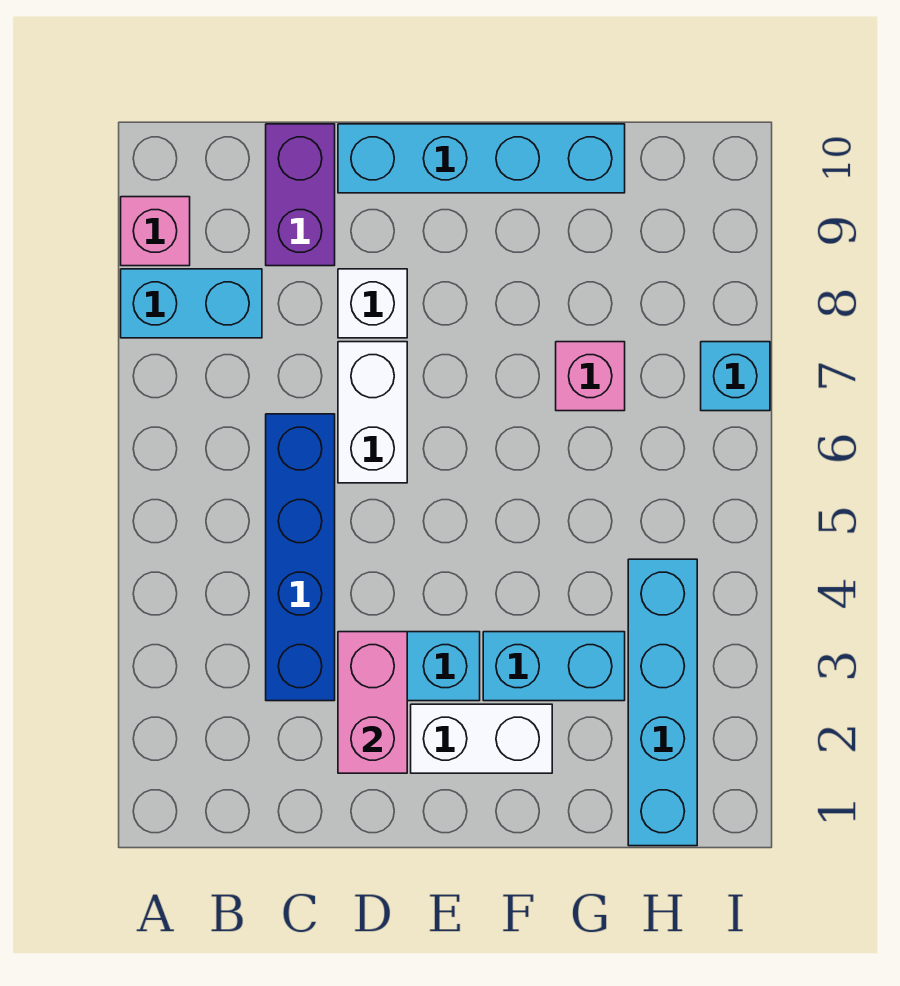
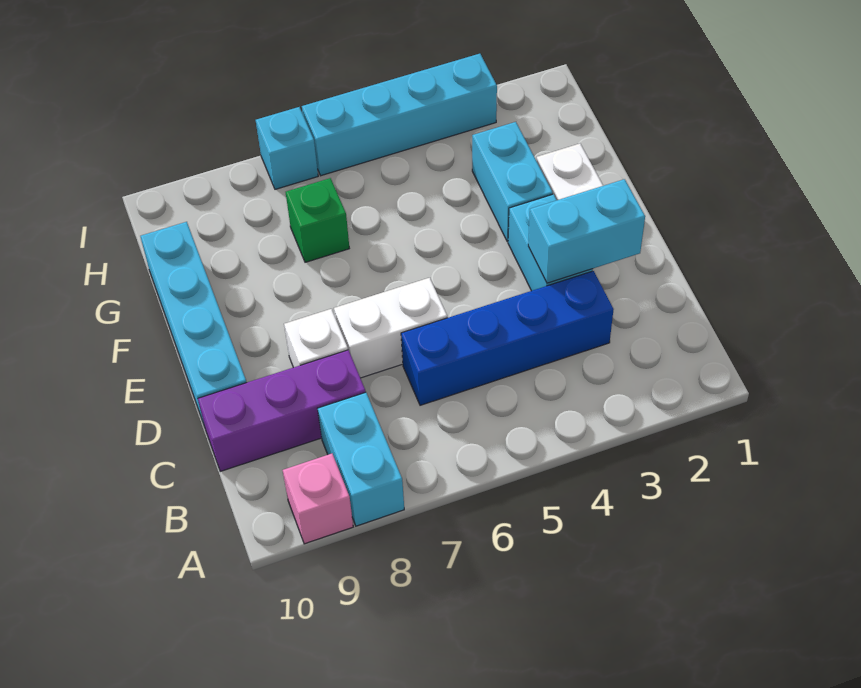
purple 1x2 brick [266,124,335,266] -> purple 1x3 brick [198,350,366,471]
pink 1x2 brick [338,632,407,773] -> cyan 1x2 brick [528,179,645,283]
pink 1x1 brick [556,342,625,411] -> green 1x1 brick [286,178,349,262]
cyan 1x4 brick [628,559,697,846] -> cyan 1x4 brick moved to [302,54,497,176]

